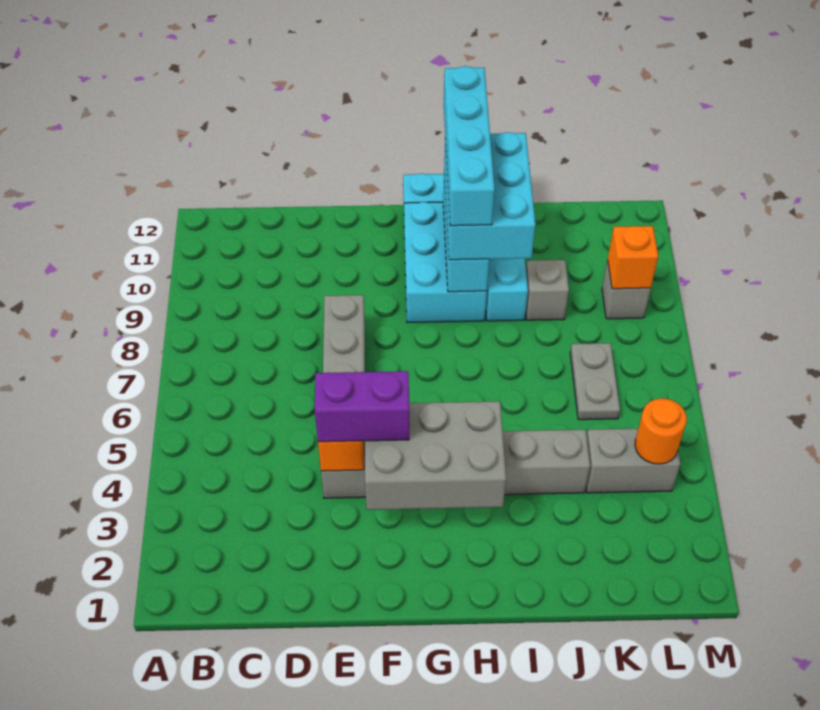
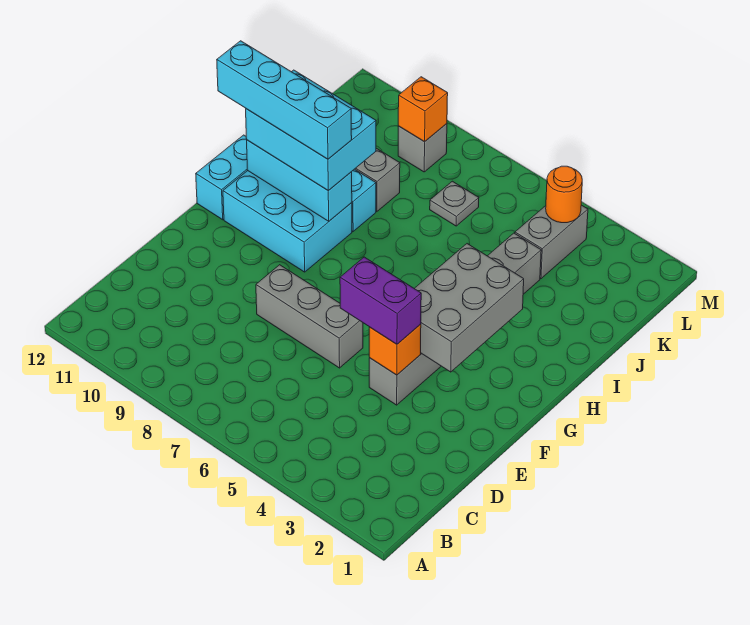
purple 1x2 brick [315,371,409,442] -> purple 1x2 brick turned to [340,257,421,344]
grey 1x2 plate [570,343,620,420] -> grey 1x1 plate [430,181,479,226]

